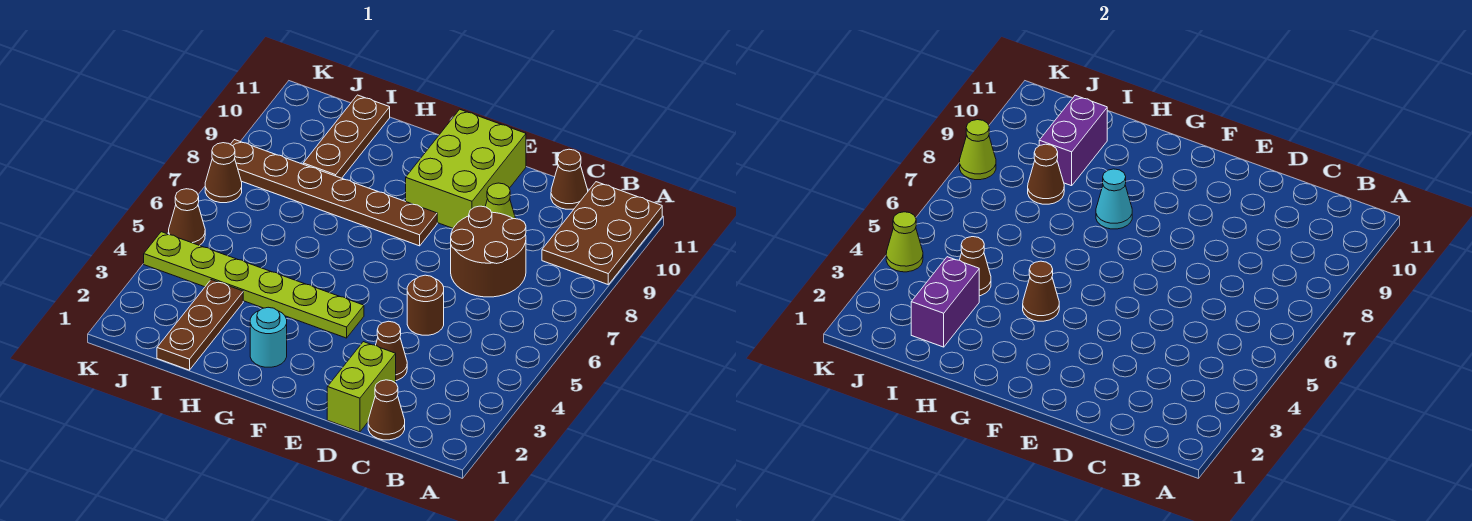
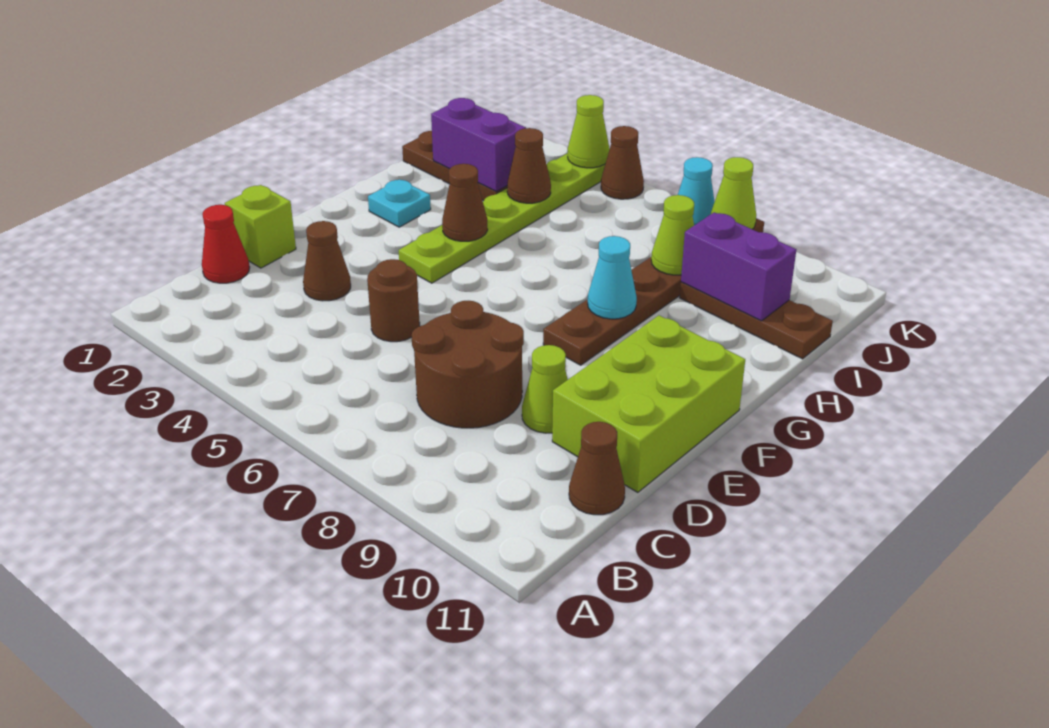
brown 2x3 plate [542,182,662,284] -> none
brown 1x1 cone [368,380,405,440] -> red 1x1 cone [202,205,250,283]
lime 1x2 brick [327,342,396,432] -> lime 1x1 brick [225,185,296,268]
lime 2x3 brick [406,109,526,228] -> lime 2x3 brick turned to [552,315,745,492]
cyan 1x1 round brick [250,307,287,367] -> cyan 1x1 plate [368,179,431,227]
brown 1x1 cone [1028,144,1064,204] -> lime 1x1 cone [651,195,694,275]
brown 1x1 cone [205,143,242,203] -> cyan 1x1 cone [678,157,715,225]

